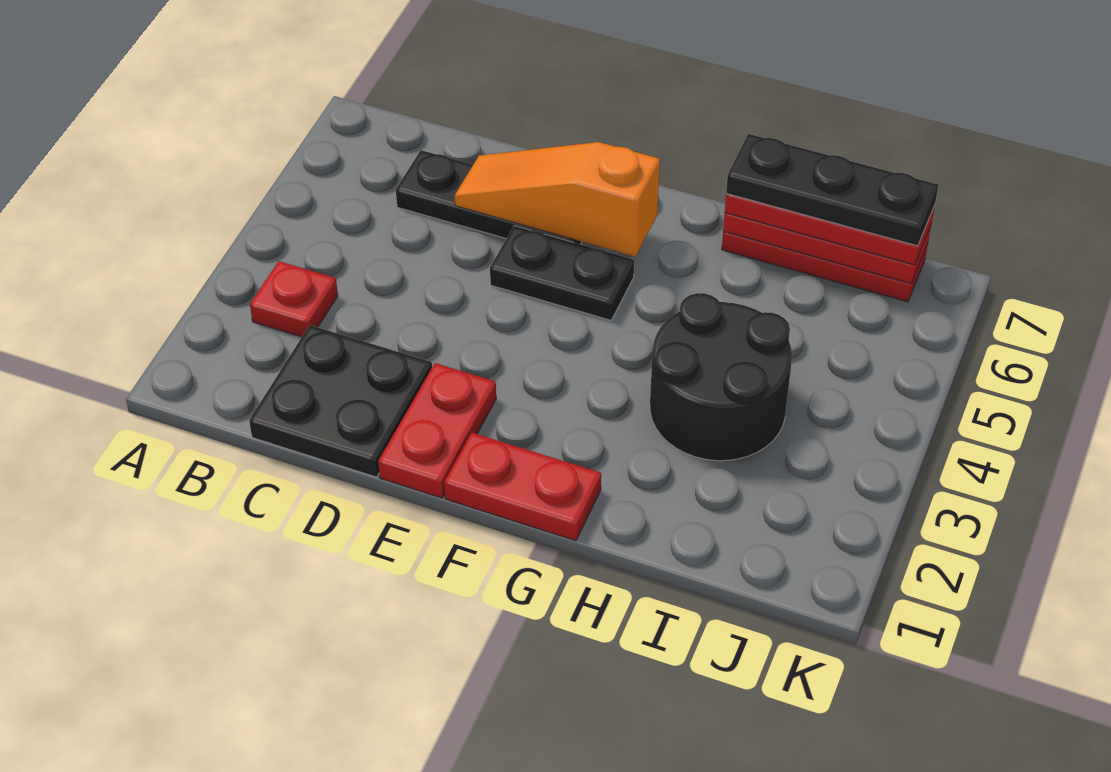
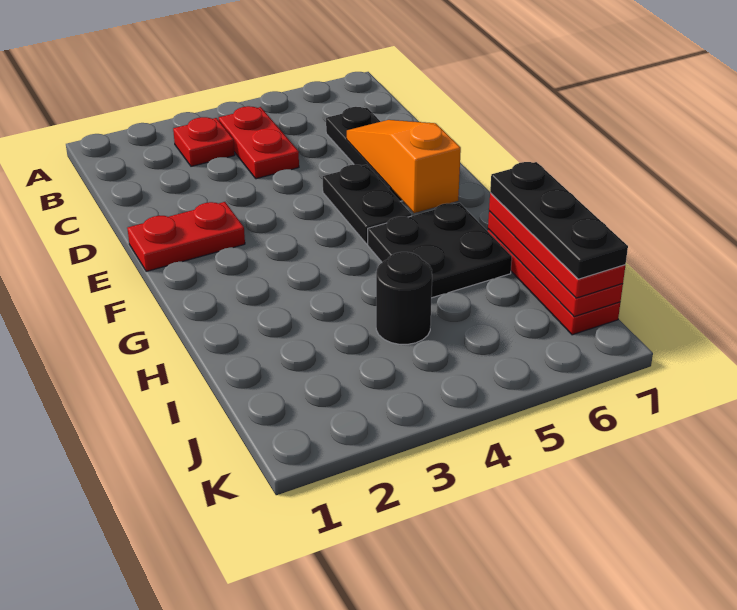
black 2x2 plate [249,325,432,477] -> black 2x2 plate moved to [368,203,512,298]
red 1x2 plate [444,433,601,541] -> red 1x2 plate moved to [219,106,299,179]
black 2x2 round brick [650,293,792,461] -> black 1x1 round brick [376,252,432,344]

